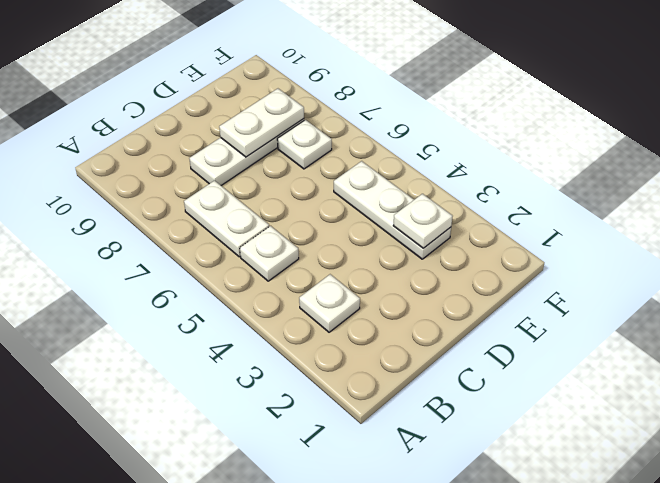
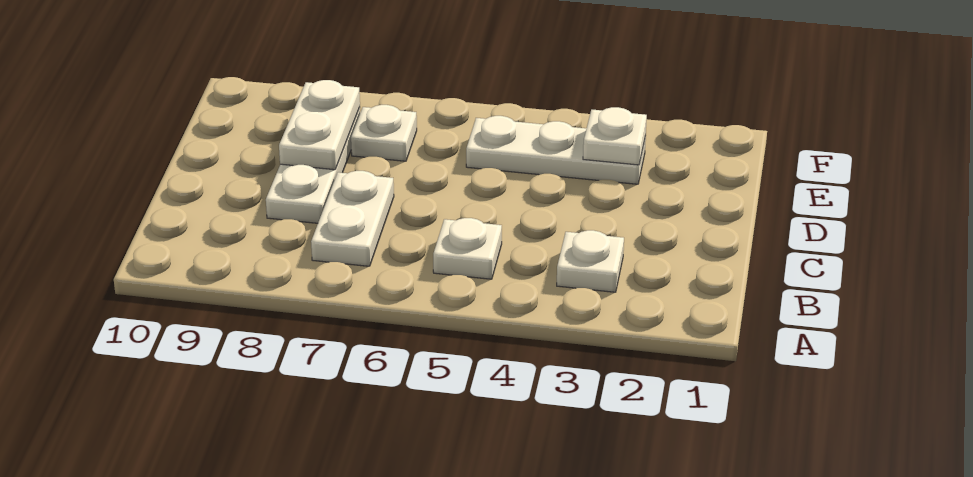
white 1x2 plate [184,181,269,257] -> white 1x2 plate turned to [311,171,394,266]

